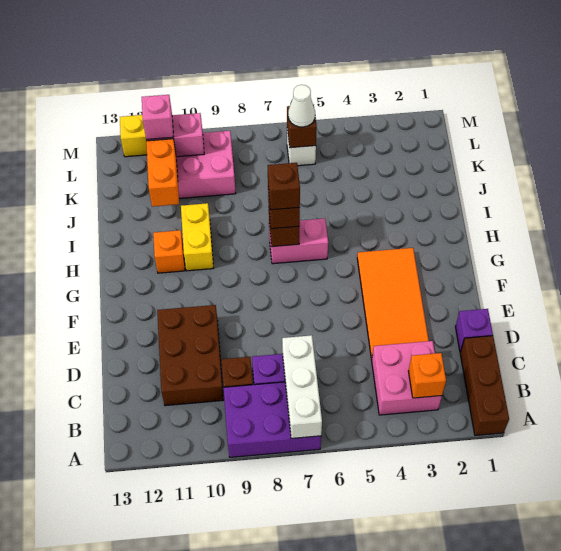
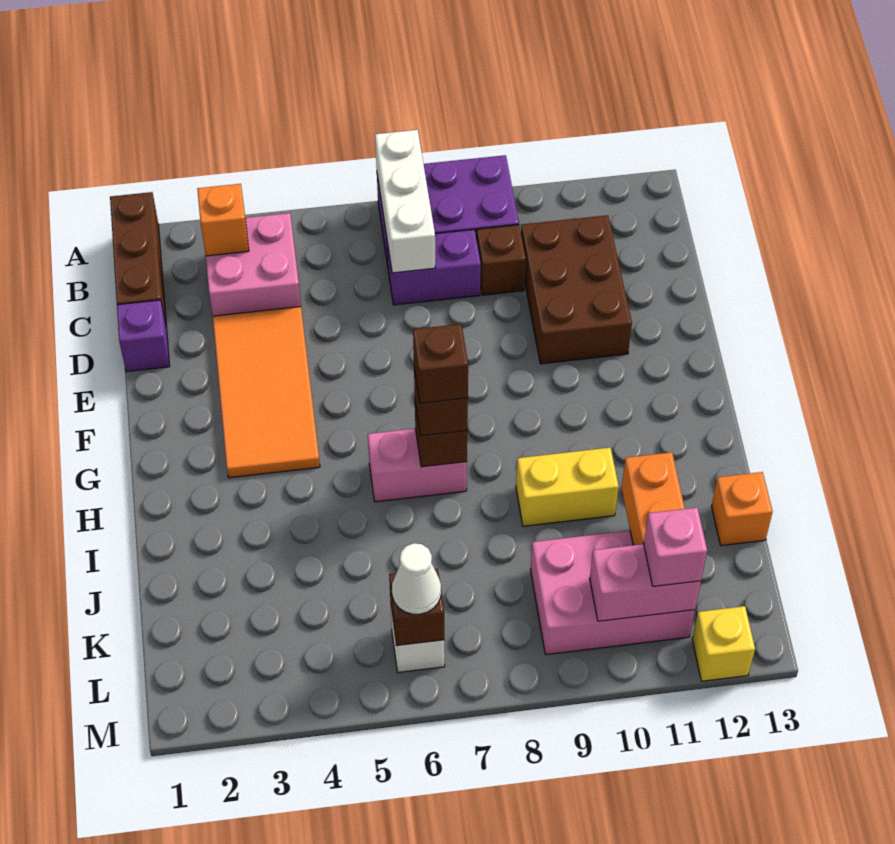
yellow 1x2 brick [181,203,213,271] -> yellow 1x2 brick turned to [516,448,619,526]
orange 1x1 brick [153,230,185,273] -> orange 1x1 brick moved to [711,472,773,546]

